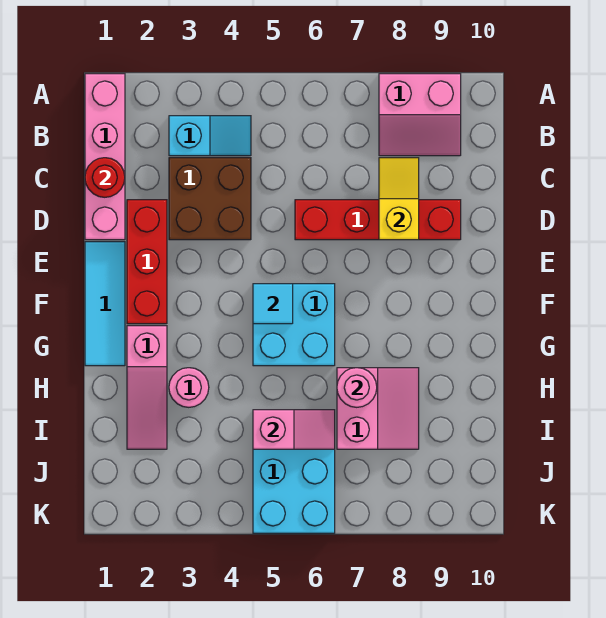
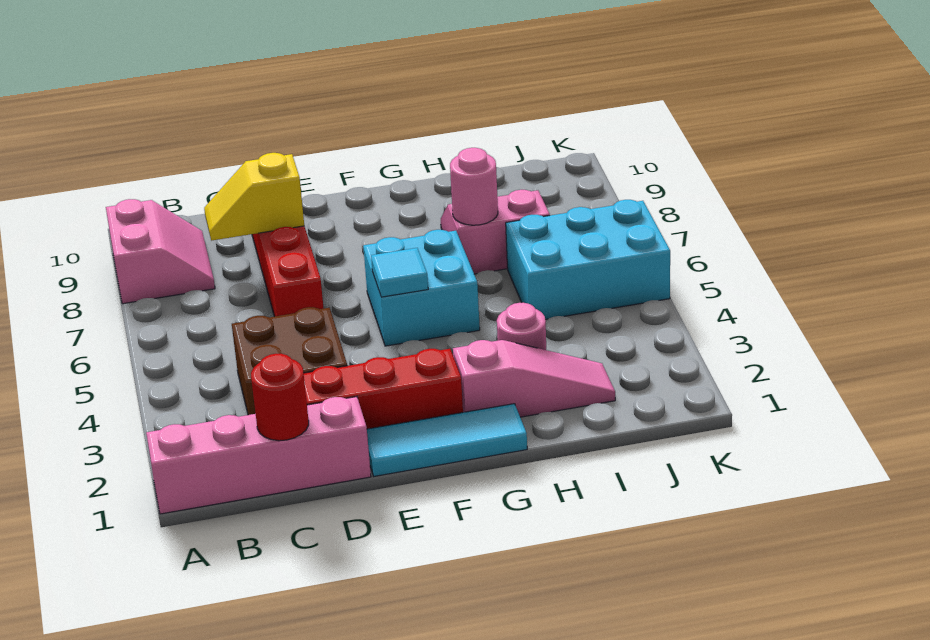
cyan 1x2 slope [169,116,251,156] -> none
pink 1x2 slope [253,410,335,449] -> none

